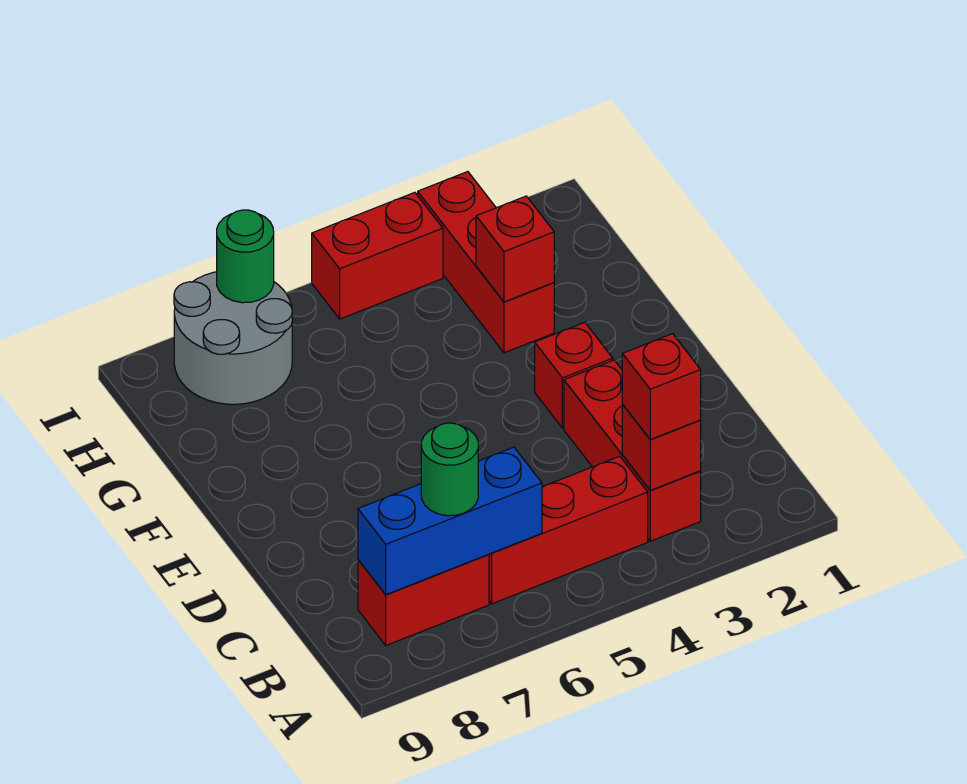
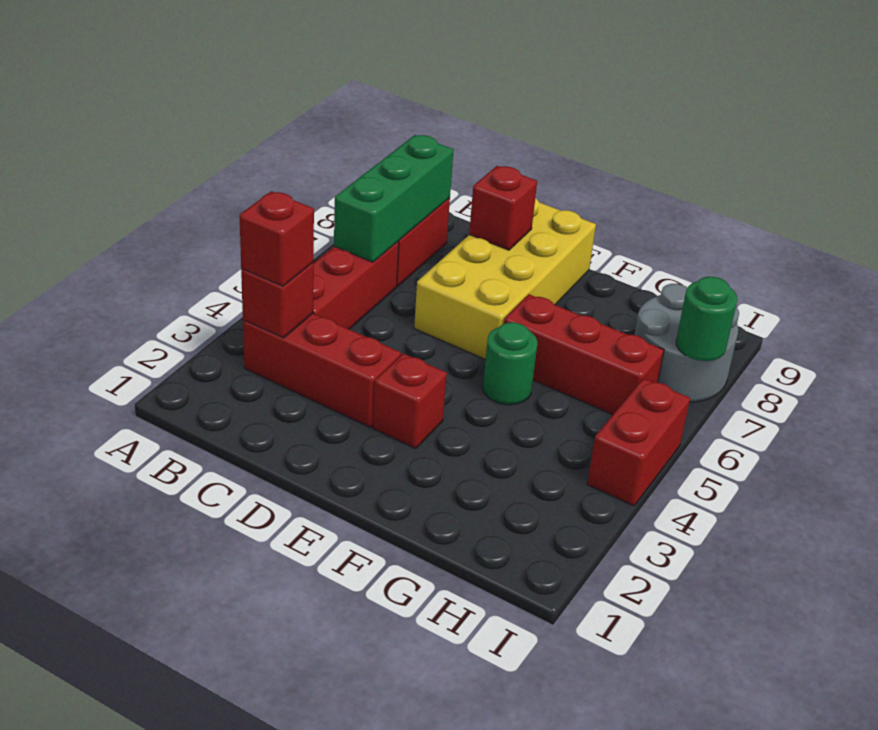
blue 1x3 brick [358,447,542,595] -> green 1x3 brick [334,135,453,262]
green 1x1 round brick [421,423,478,516] -> green 1x1 round brick moved to [483,322,537,405]
none -> yellow 2x4 brick [414,198,596,360]
red 1x3 brick [418,172,554,353] -> red 1x3 brick moved to [504,294,664,415]
red 1x1 brick [476,196,554,302] -> red 1x1 brick moved to [469,166,537,250]

